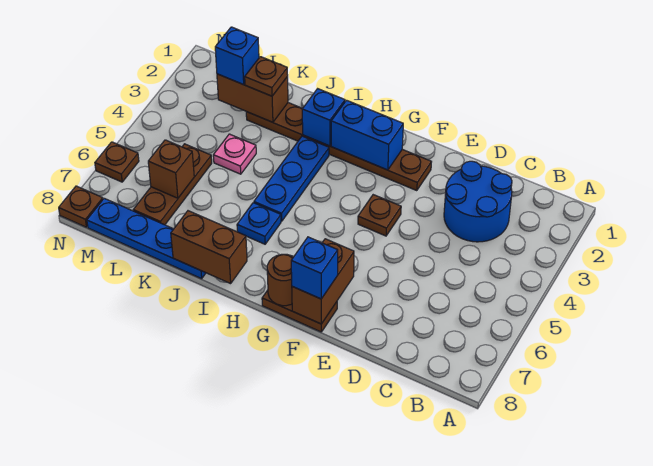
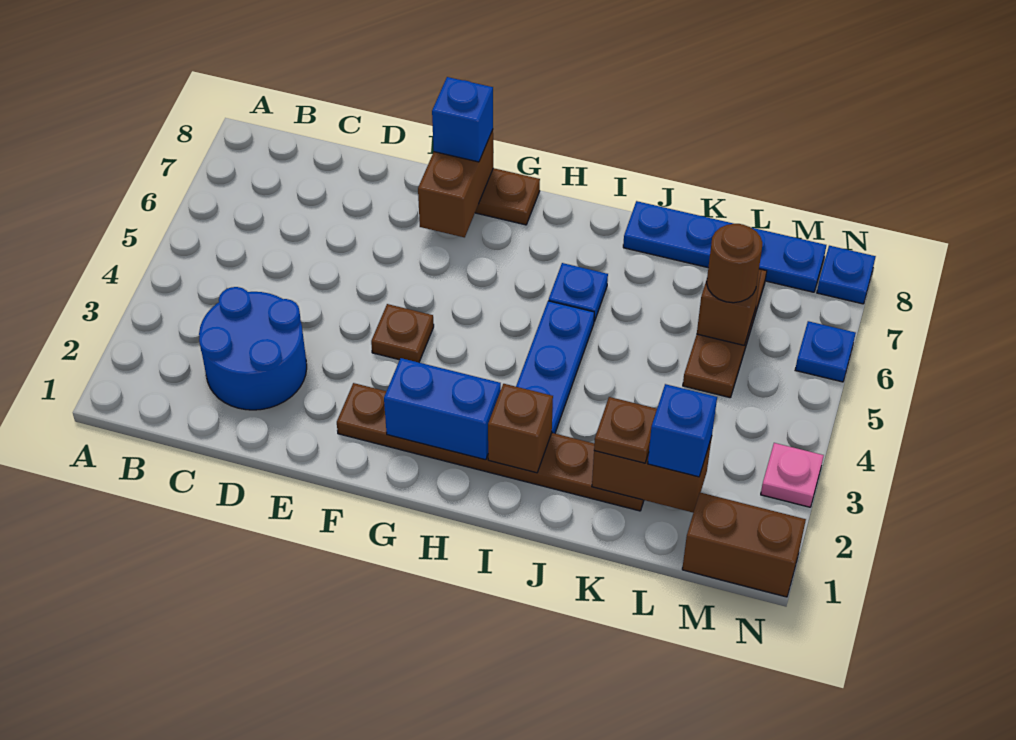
brown 1x1 round brick [267,254,293,306] -> brown 1x1 round brick moved to [707,224,762,303]
blue 1x1 brick [302,89,345,146] -> brown 1x1 brick [488,384,553,473]
brown 1x2 brick [171,211,247,284] -> brown 1x2 brick moved to [682,492,806,597]
pink 1x1 plate [213,134,256,174] -> pink 1x1 plate moved to [761,443,824,507]
brown 1x1 plate [95,142,139,182] -> blue 1x1 plate [795,321,856,382]
brown 1x1 plate [59,186,103,227] -> blue 1x1 plate [817,246,876,304]

